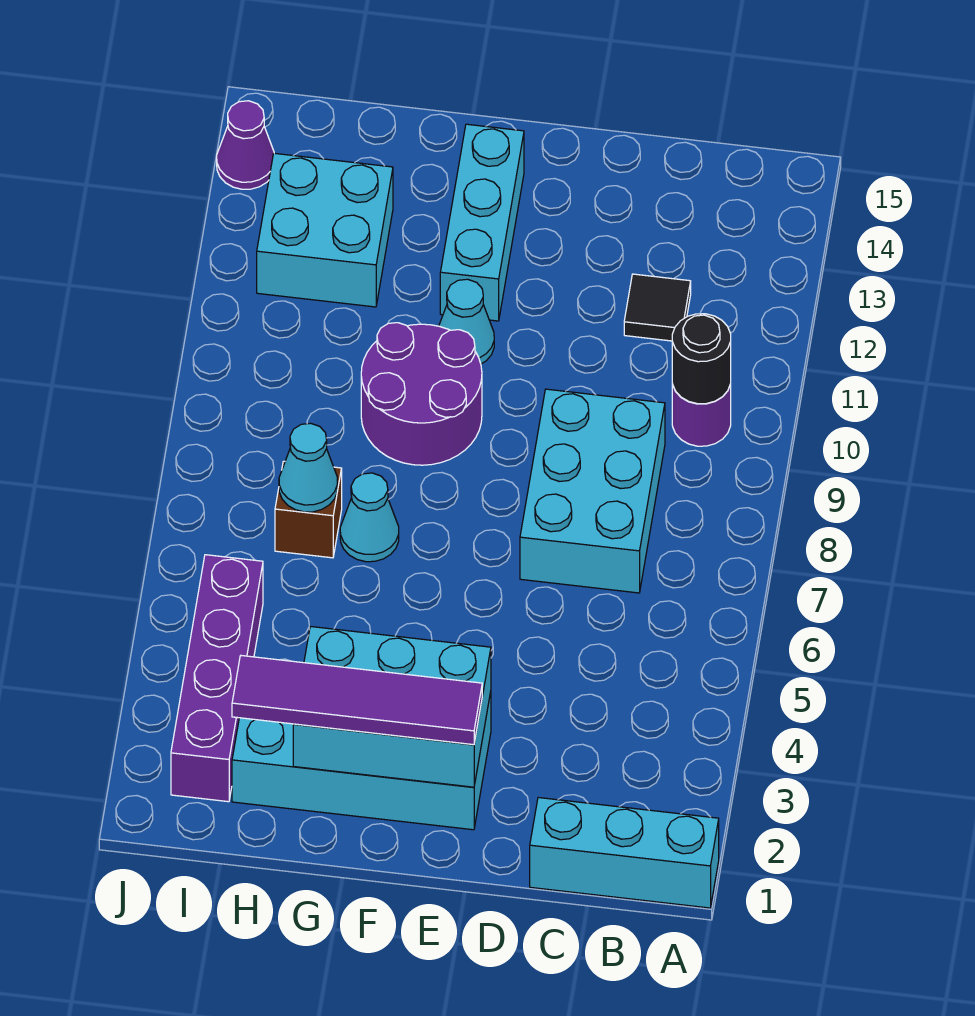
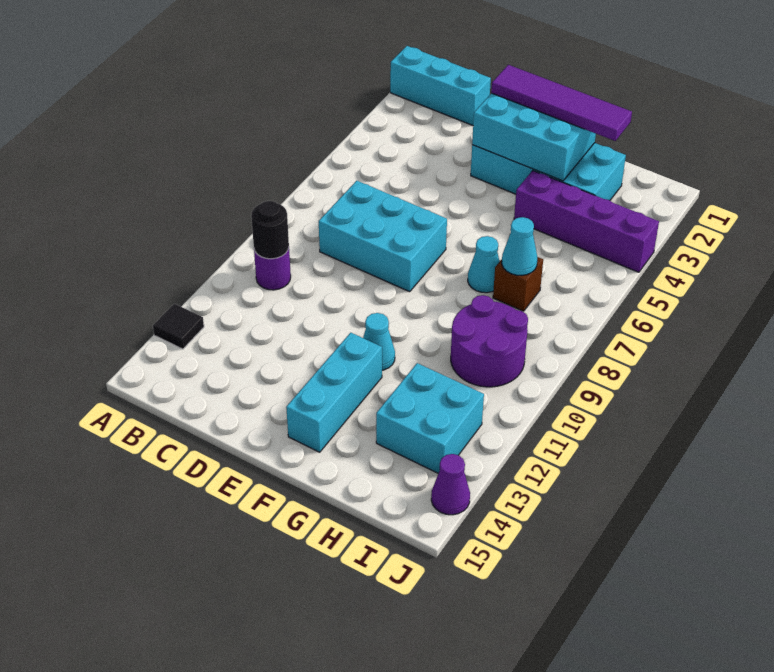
cyan 2x3 brick [520,389,665,593] -> cyan 2x3 brick turned to [319,181,447,292]
black 1x1 tile [624,274,691,341] -> black 1x1 tile moved to [153,304,204,349]
purple 2x2 round brick [361,323,482,465] -> purple 2x2 round brick moved to [451,295,528,387]
purple 1x4 brick [171,555,263,802] -> purple 1x4 brick turned to [514,171,659,272]

